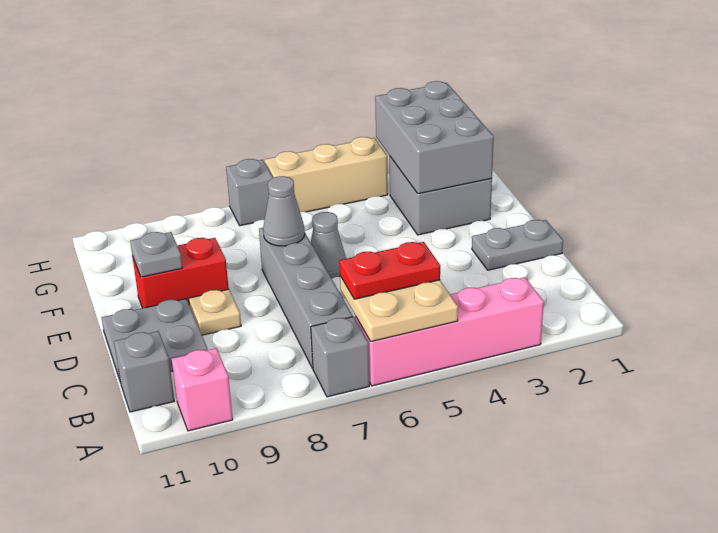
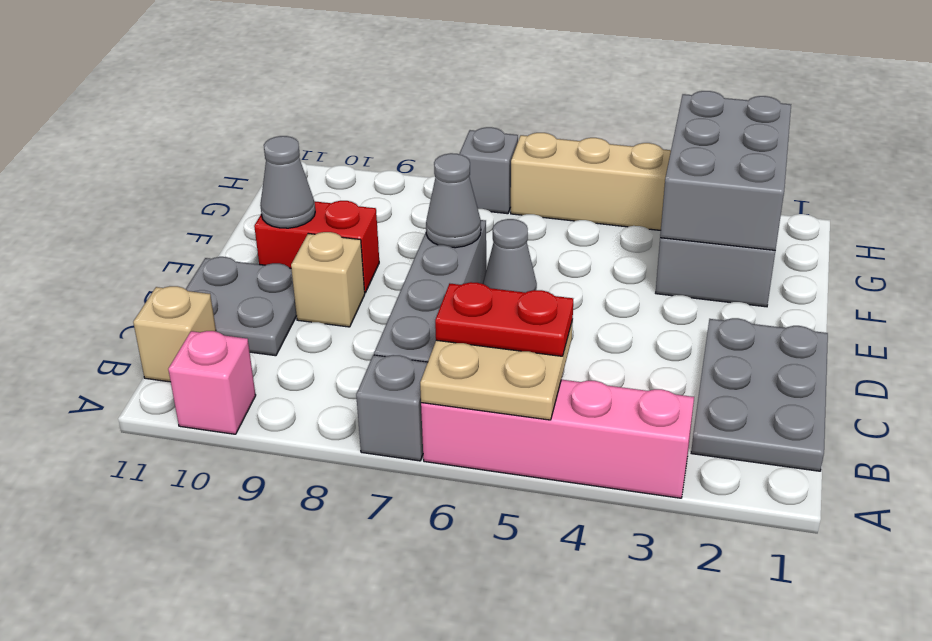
grey 1x1 brick [114,331,174,412] -> tan 1x1 brick [133,286,216,382]
grey 1x2 plate [472,220,563,270] -> grey 2x3 plate [691,318,828,471]
tan 1x1 plate [189,289,241,335] -> tan 1x1 brick [291,232,365,327]
grey 1x1 plate [130,232,182,277] -> grey 1x1 cone [260,136,315,228]

